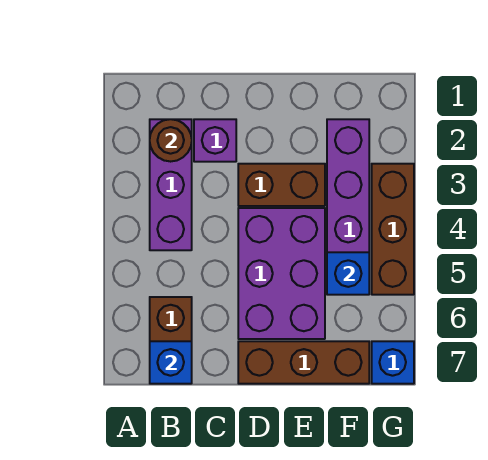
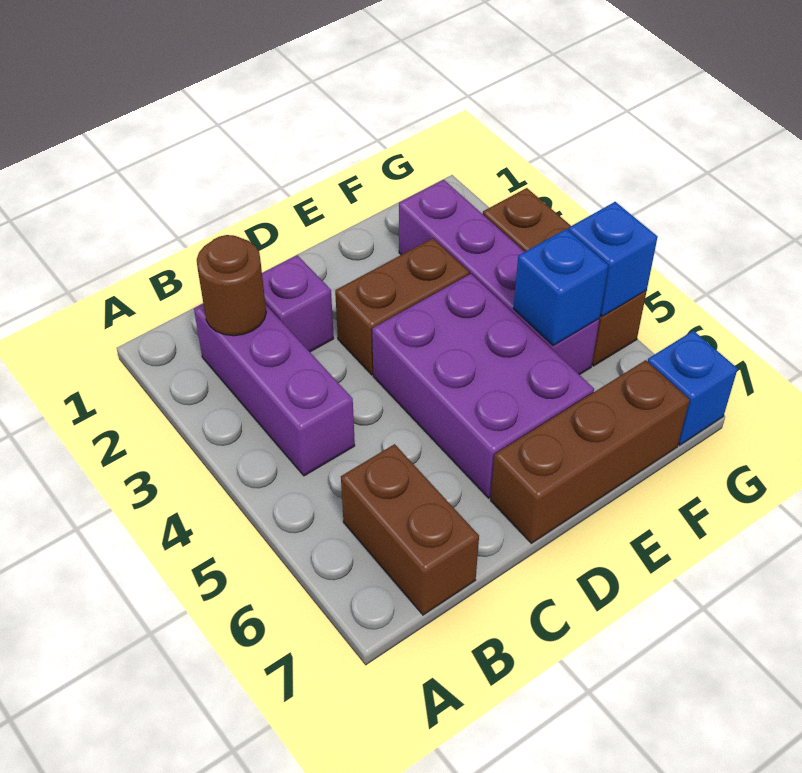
blue 1x1 brick [150,341,192,384] -> blue 1x1 brick moved to [569,202,657,316]

